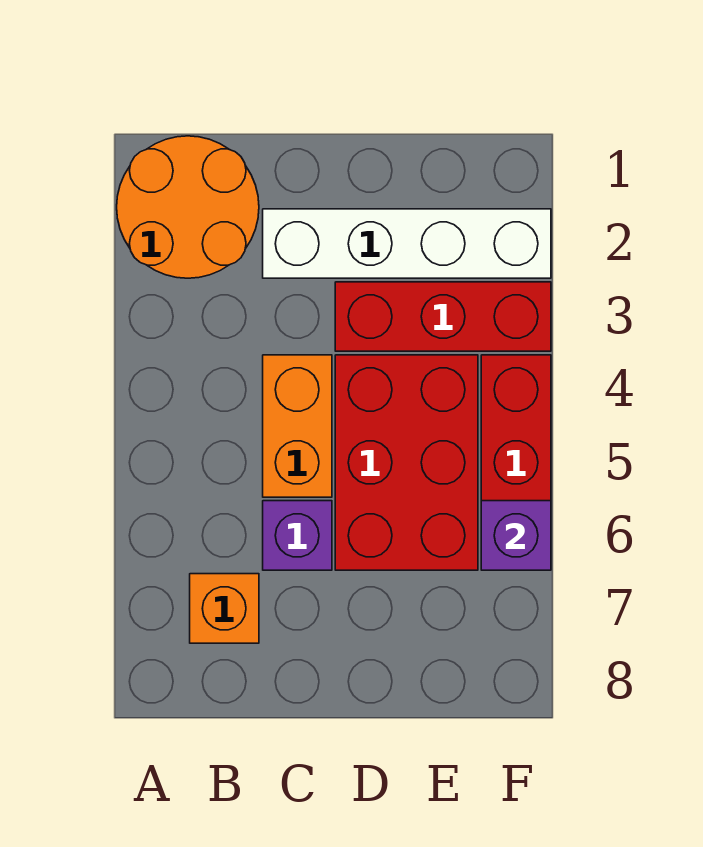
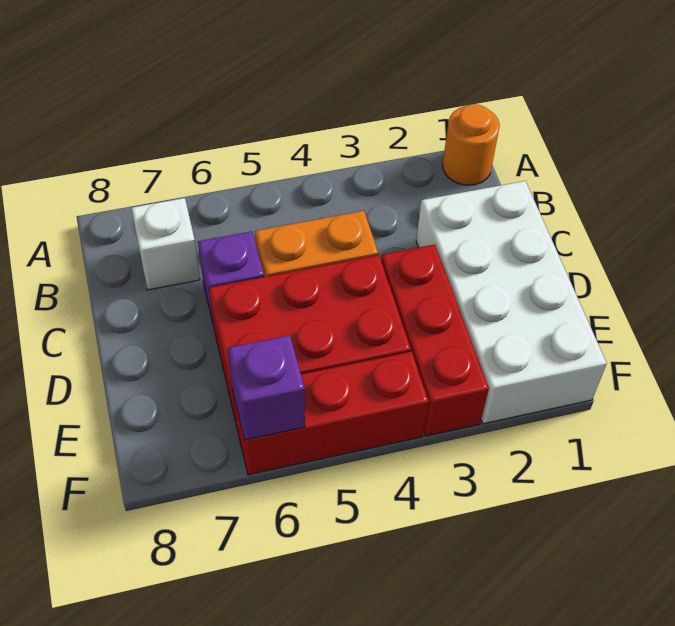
orange 2x2 round brick [117,136,259,278] -> orange 1x1 round brick [443,104,500,185]
orange 1x1 brick [190,574,259,643] -> white 1x1 brick [131,198,200,290]
white 1x4 brick [263,209,551,278] -> white 2x4 brick [416,181,607,424]

